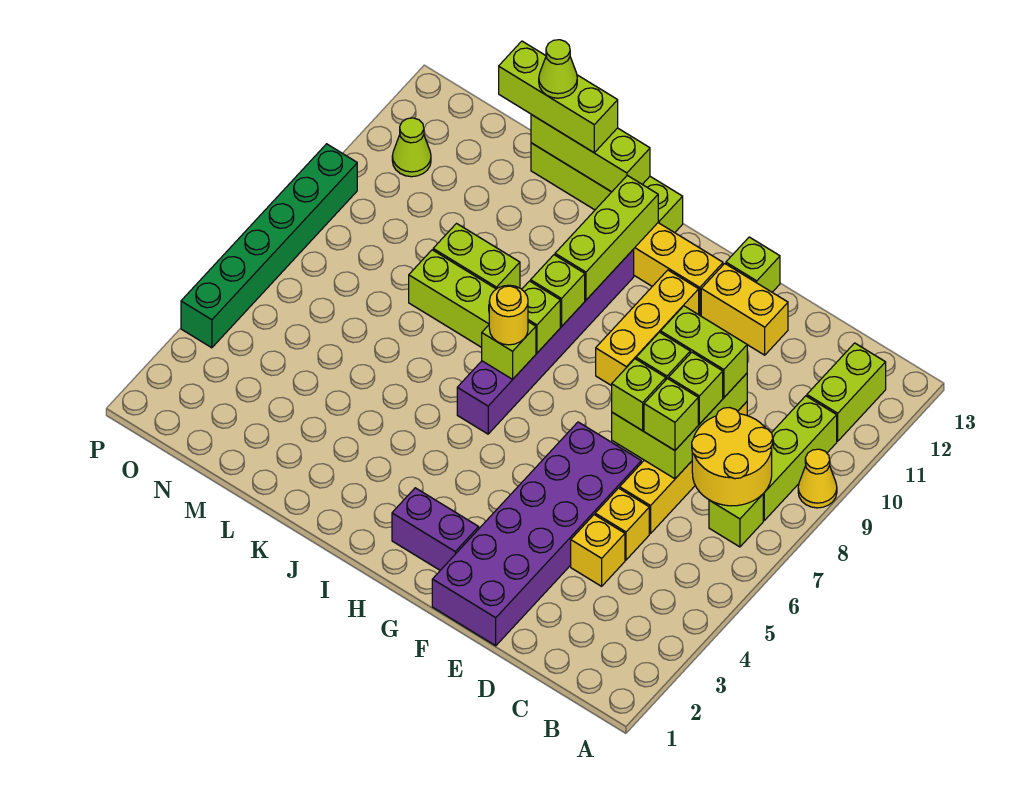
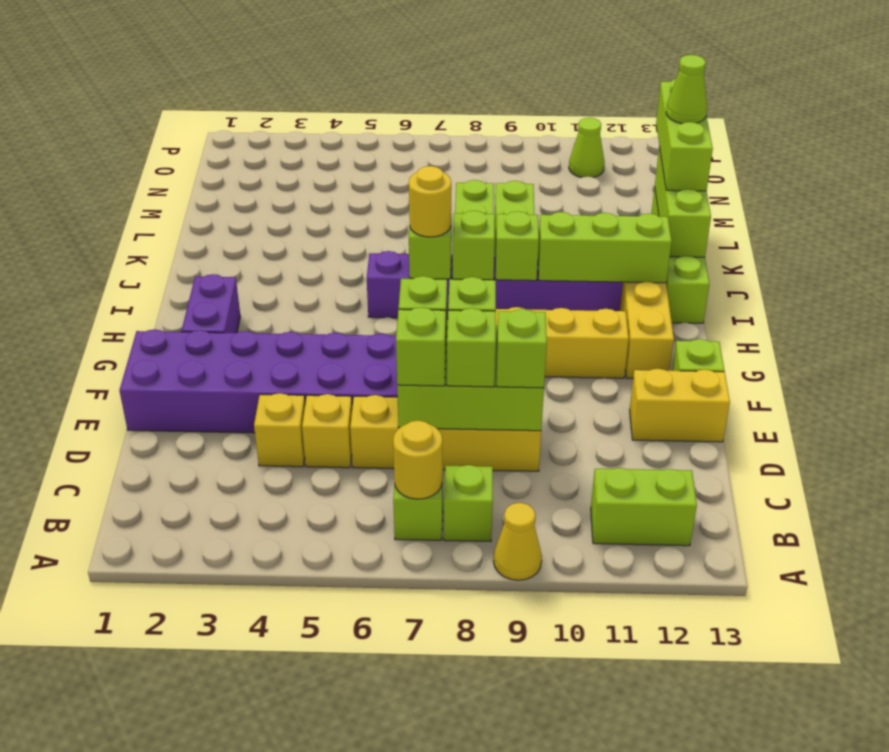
yellow 2x2 round brick [692,408,773,506] -> yellow 1x1 round brick [393,420,442,499]
lime 1x3 brick [763,396,837,520] -> lime 1x1 brick [444,465,493,541]
lime 1x2 brick [661,306,747,398] -> lime 1x1 brick [497,309,547,388]
yellow 1x2 brick [701,264,788,355] -> yellow 1x2 brick turned to [630,369,730,442]
green 1x6 brick [181,144,357,348] -> none

